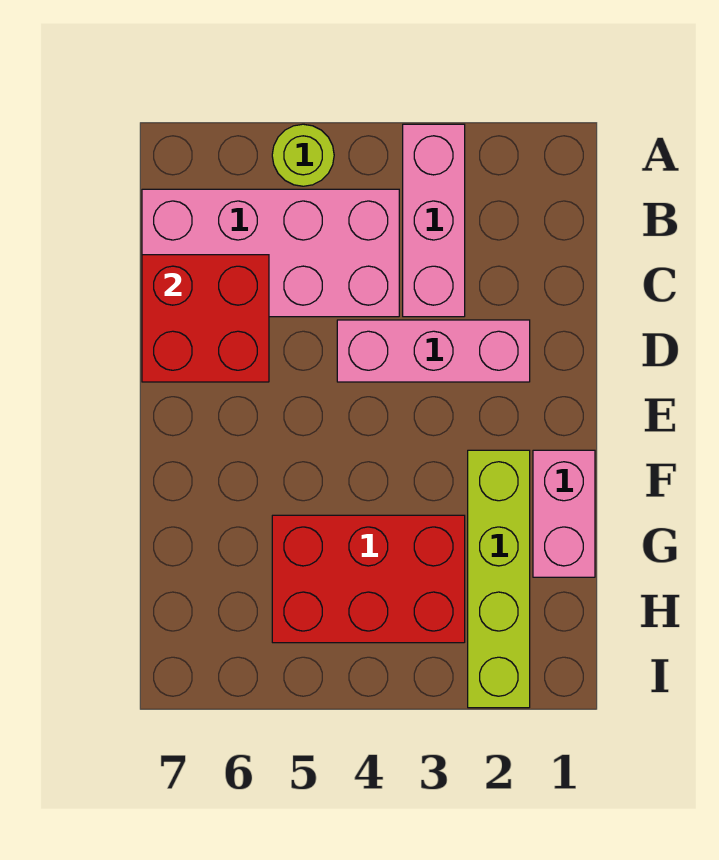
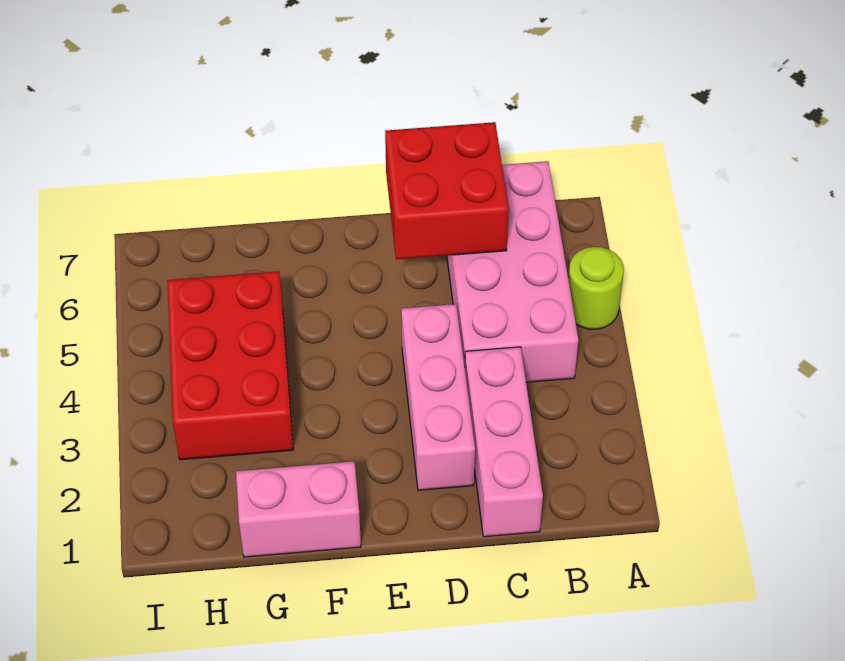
pink 1x3 brick [403,124,465,317] -> pink 1x3 brick turned to [465,347,543,537]
lime 1x4 brick [468,450,530,708] -> none

